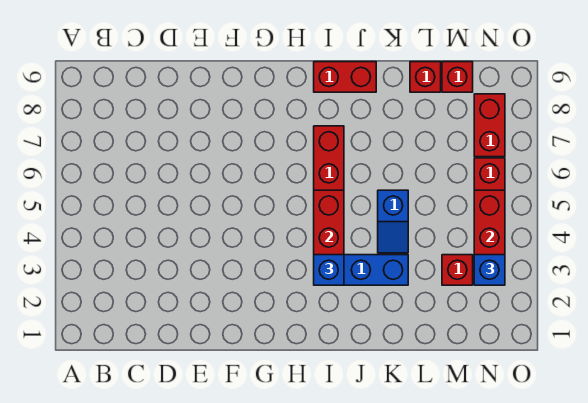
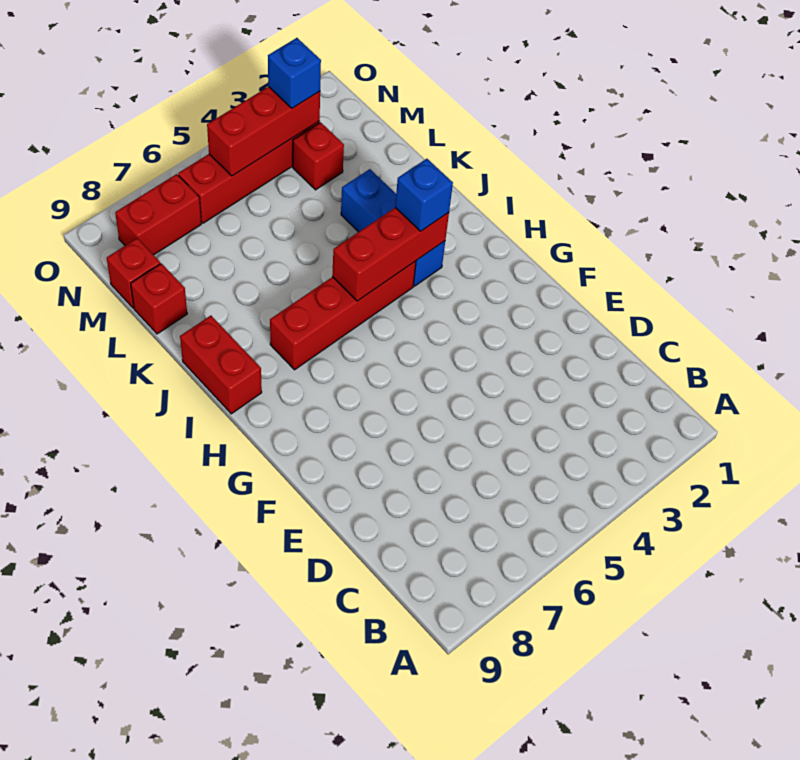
blue 1x2 slope [378,190,408,253] -> none

